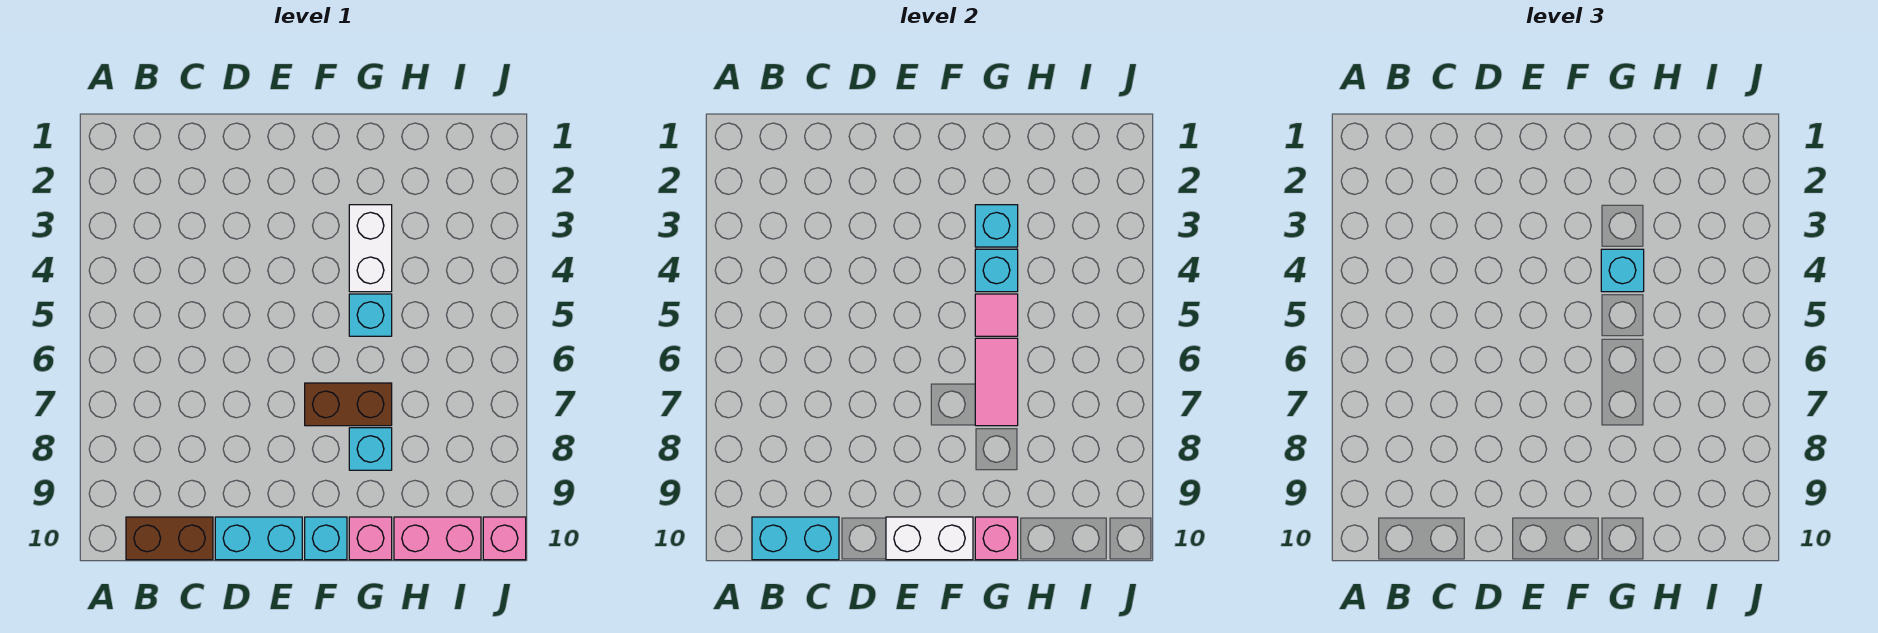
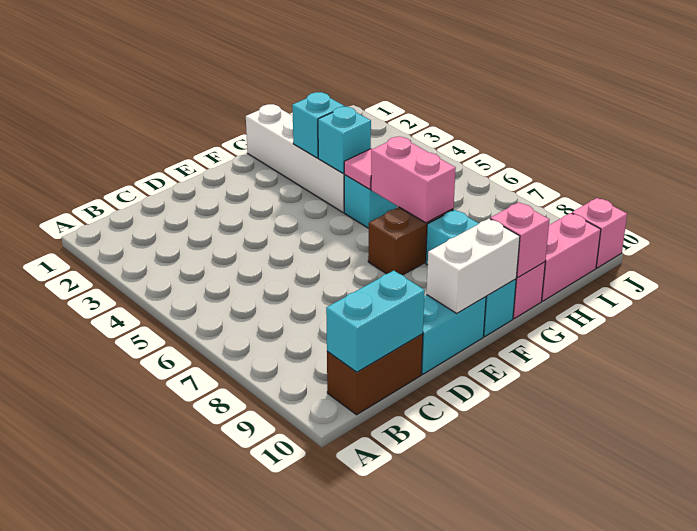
white 1x2 brick [349,205,392,292] -> white 1x4 brick [246,104,345,213]
cyan 1x1 brick [1601,249,1644,292] -> none
pink 1x2 tile [975,338,1018,426] -> pink 1x2 brick [371,136,456,223]

